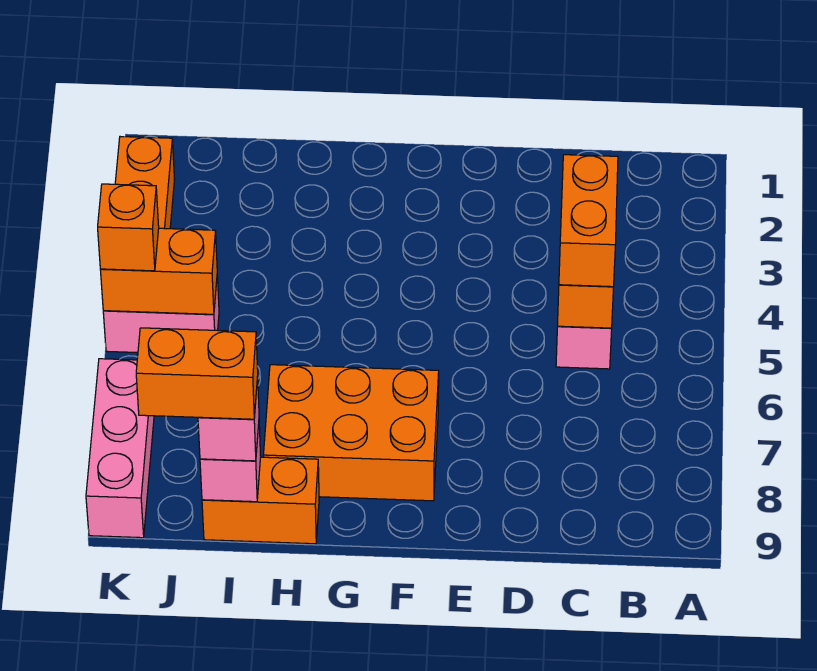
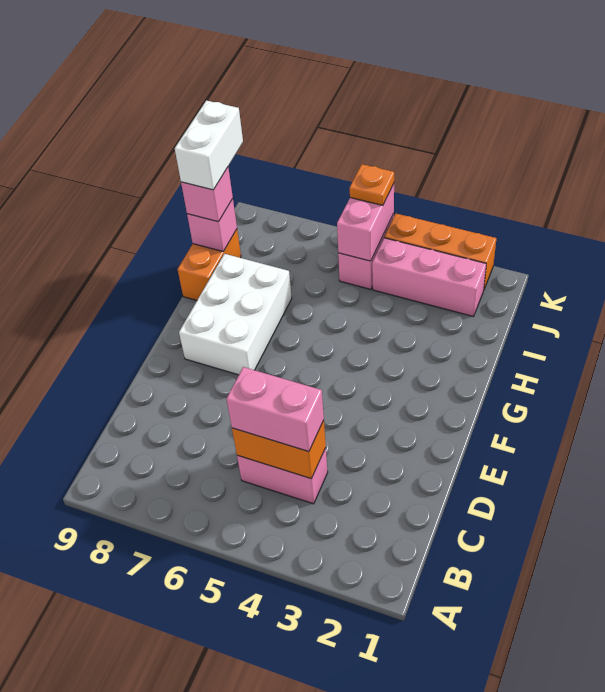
orange 1x2 brick [559,155,618,287] -> pink 1x2 brick [227,367,324,452]
orange 2x3 brick [263,365,439,501] -> white 2x3 brick [179,254,292,375]
orange 1x2 brick [136,328,258,419] -> white 1x2 brick [175,100,243,190]
orange 1x2 brick [100,228,217,314] -> pink 1x2 brick [337,184,394,261]
orange 1x1 brick [98,184,159,271] -> orange 1x1 plate [350,164,394,205]
pink 1x3 brick [86,359,154,538] -> pink 1x3 brick moved to [372,238,486,317]

